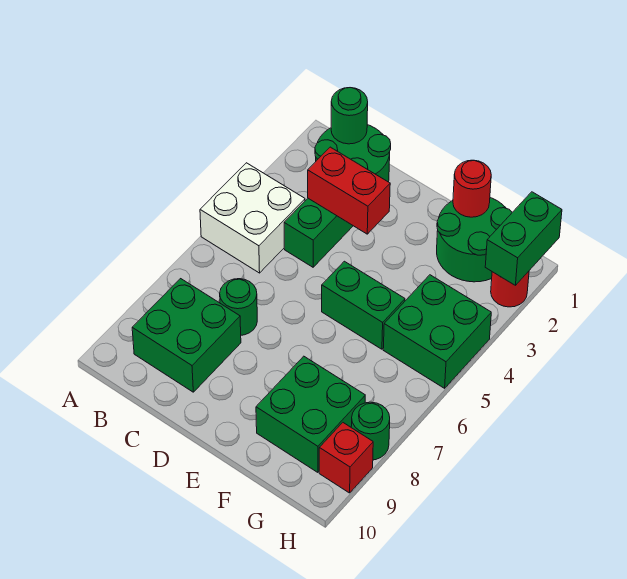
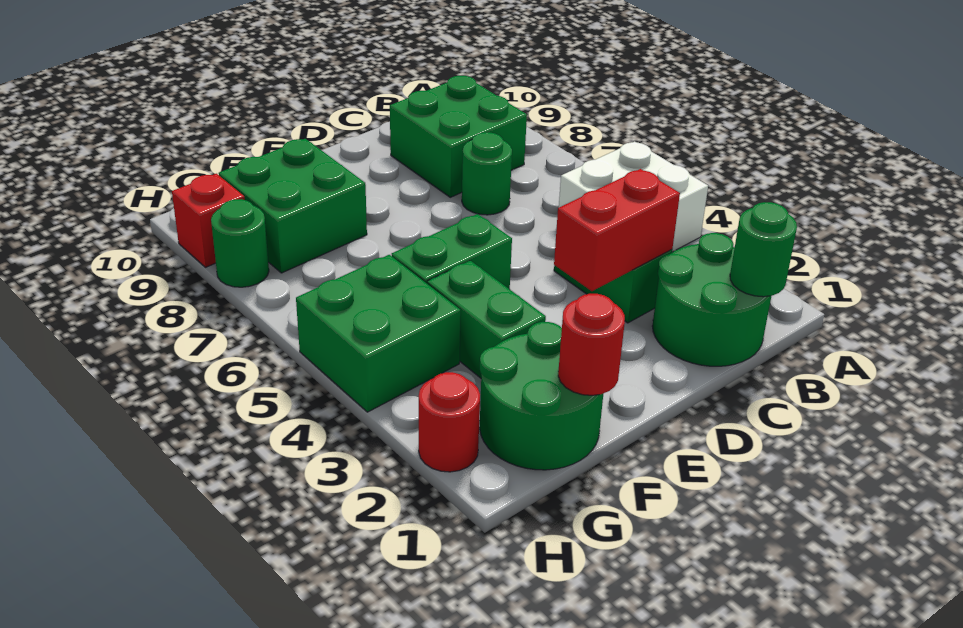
green 1x2 brick [485,192,562,285] -> green 1x2 brick moved to [427,260,546,378]

